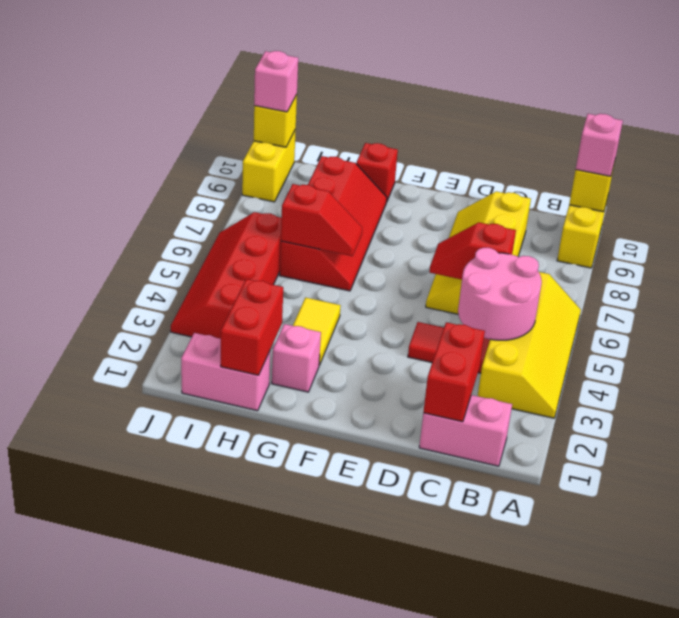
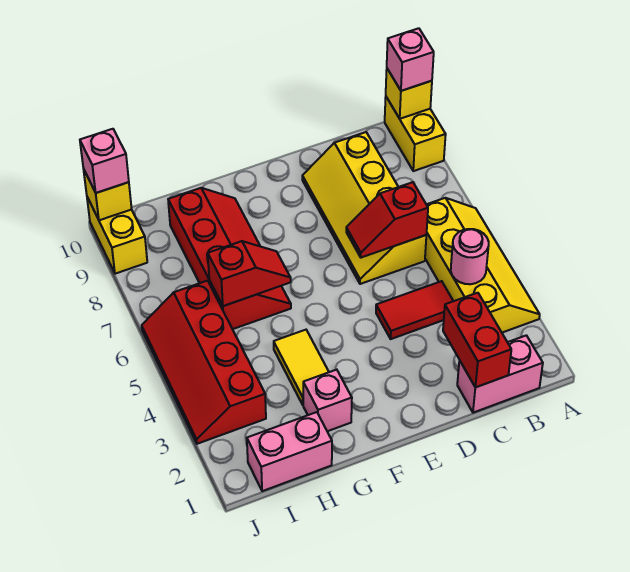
pink 2x2 round brick [458,248,542,340] -> pink 1x1 round brick [451,229,489,284]
red 1x1 brick [356,143,398,201] -> none
red 1x2 brick [221,279,283,375] -> none

